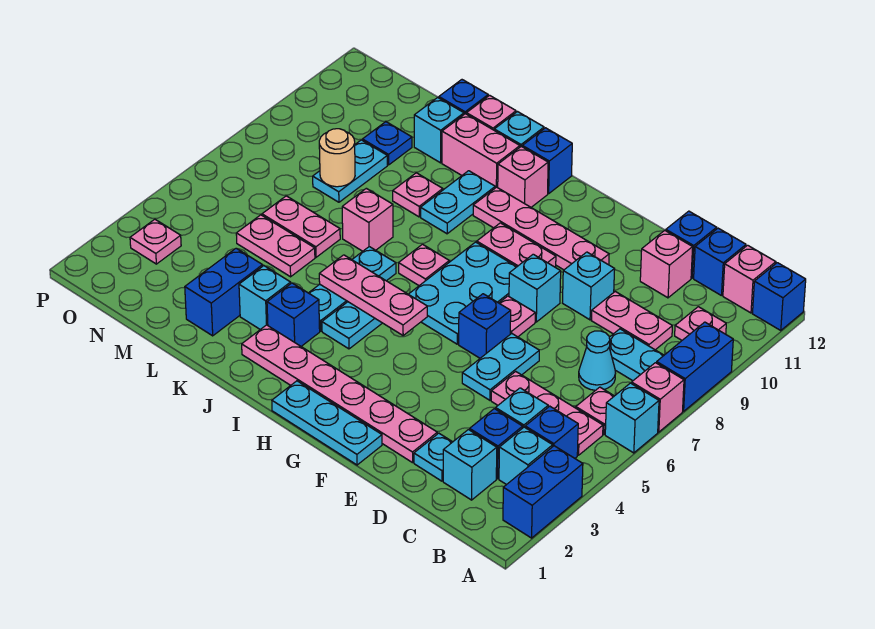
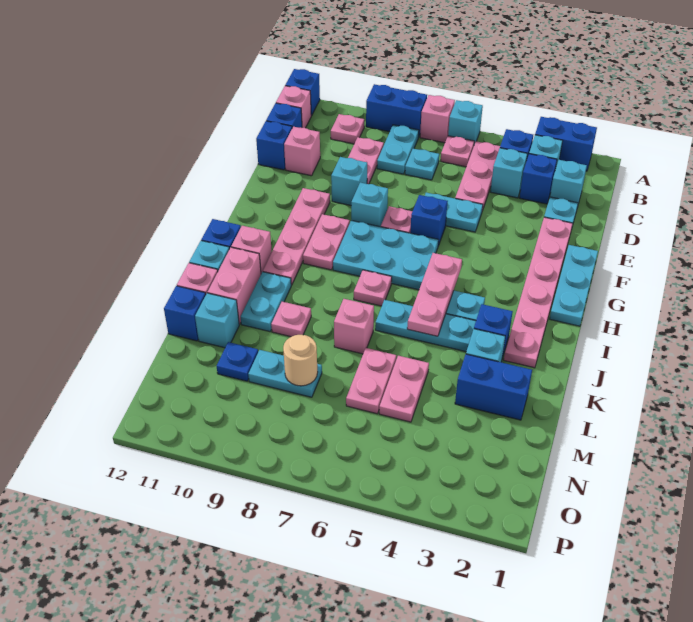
cyan 1x1 cone [579,331,616,390] -> cyan 1x1 plate [405,149,439,180]
cyan 1x2 plate [421,171,495,234] -> cyan 1x2 plate turned to [241,272,291,332]
pink 1x1 plate [130,219,181,264] -> none

